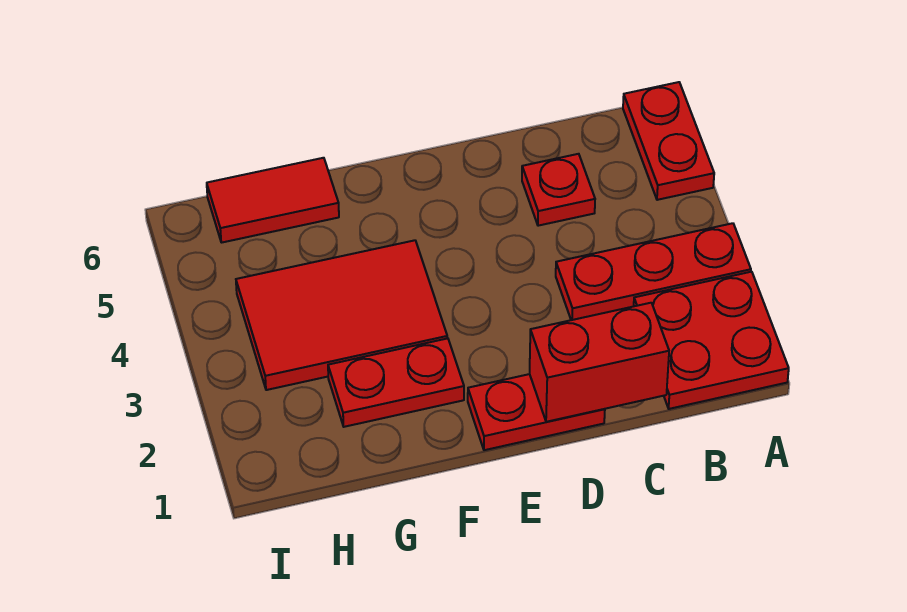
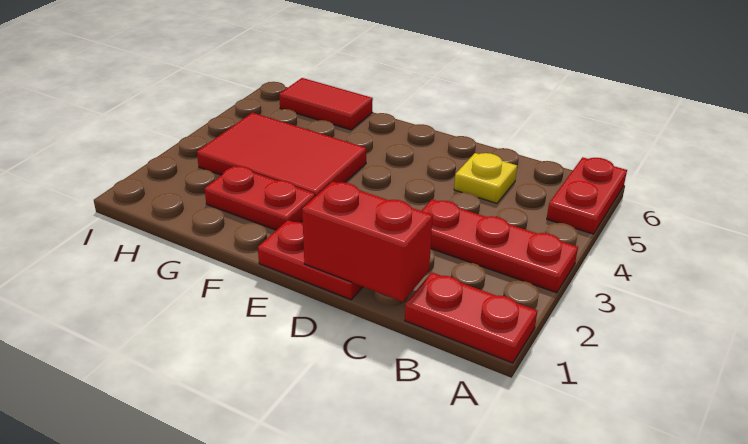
red 2x2 plate [634,272,789,409] -> red 1x2 plate [405,272,538,363]
red 1x1 plate [522,154,595,226] -> yellow 1x1 plate [454,153,517,203]

